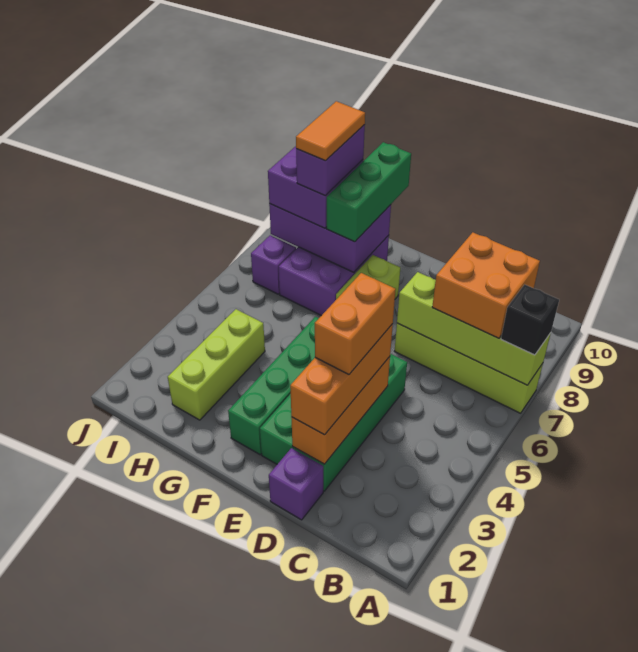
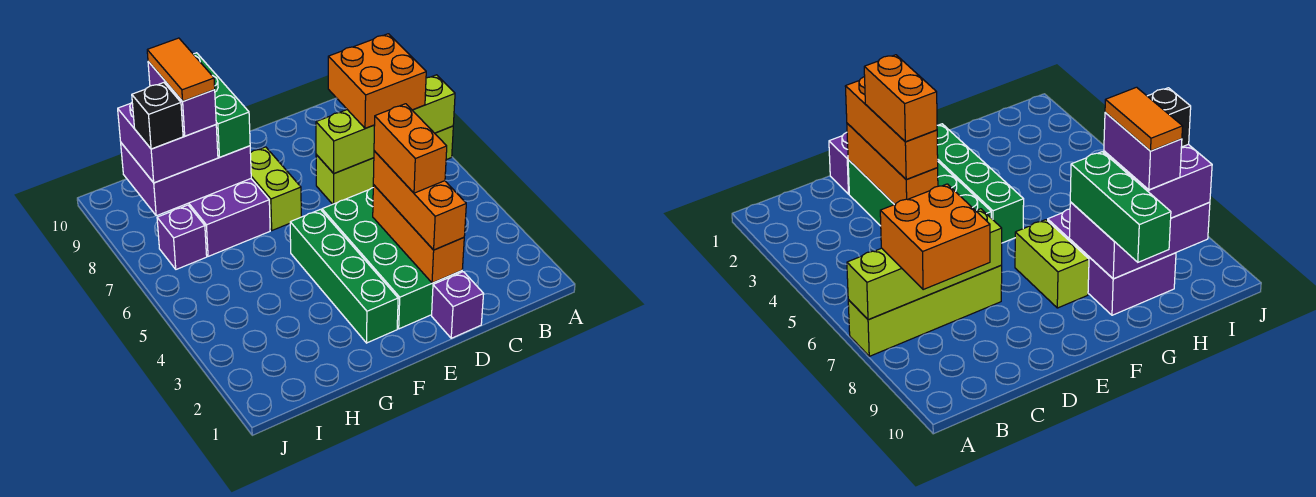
black 1x1 brick [501,284,559,355] -> black 1x1 brick moved to [132,83,183,149]
lime 1x3 brick [168,309,265,420] -> none

